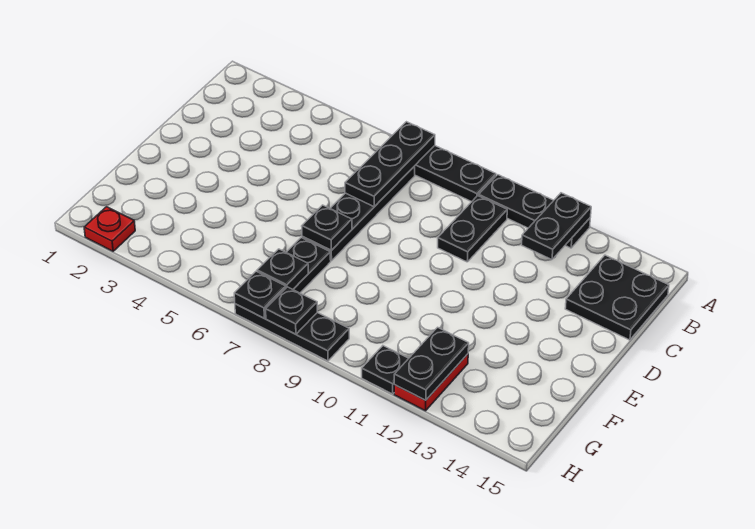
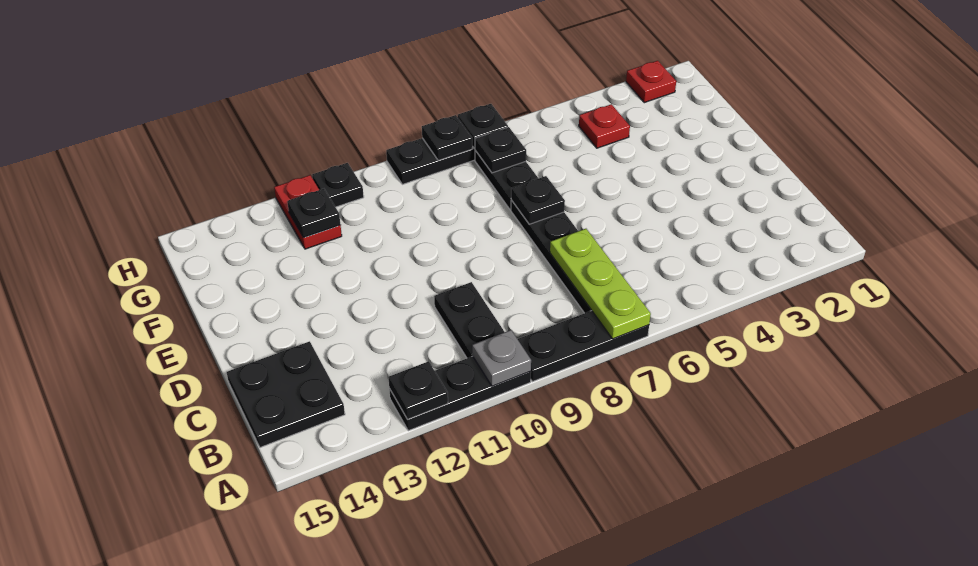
black 1x3 plate [345,122,435,207] -> lime 1x3 plate [550,229,651,339]
none -> grey 1x1 plate [472,330,531,386]
black 1x2 plate [522,193,591,260] -> black 1x1 plate [388,361,448,420]
none -> red 1x1 plate [579,104,630,148]
black 1x2 plate [394,327,469,400] -> black 1x1 plate [287,189,340,237]

